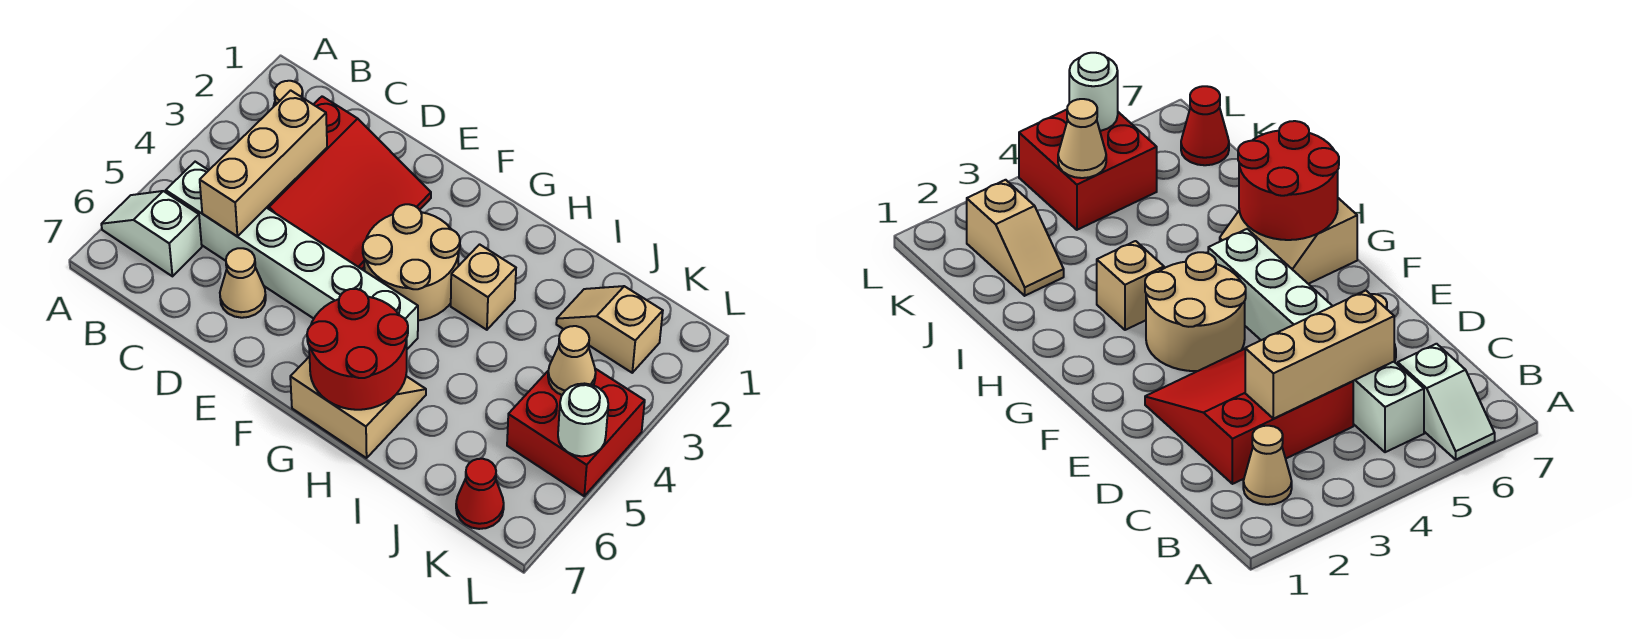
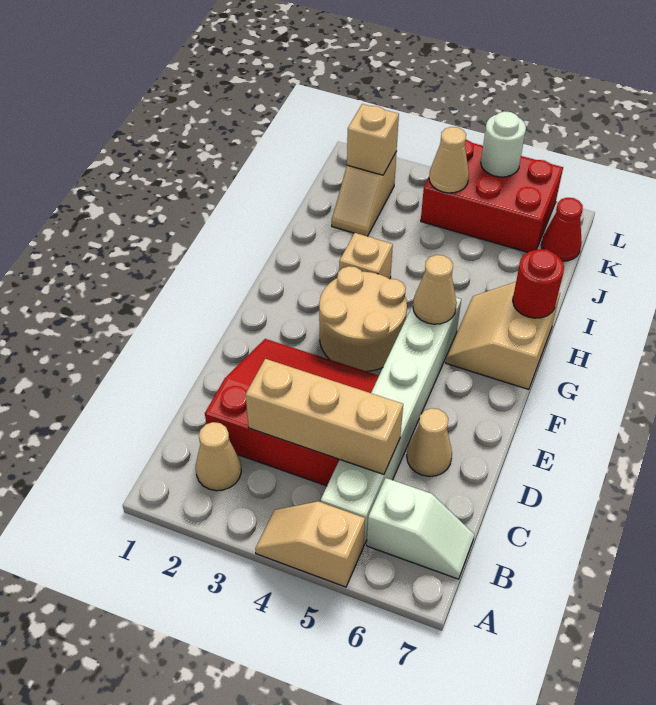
none -> tan 1x2 slope [255,502,365,587]
white 1x2 slope [101,191,202,276] -> white 1x2 slope turned to [367,478,474,579]
none -> tan 1x1 cone [413,255,457,324]
red 2x2 round brick [307,289,408,410] -> red 1x1 round brick [513,249,564,318]
none -> tan 1x1 brick [347,104,399,175]
red 2x2 brick [507,369,645,496] -> red 2x3 brick [421,140,563,252]

